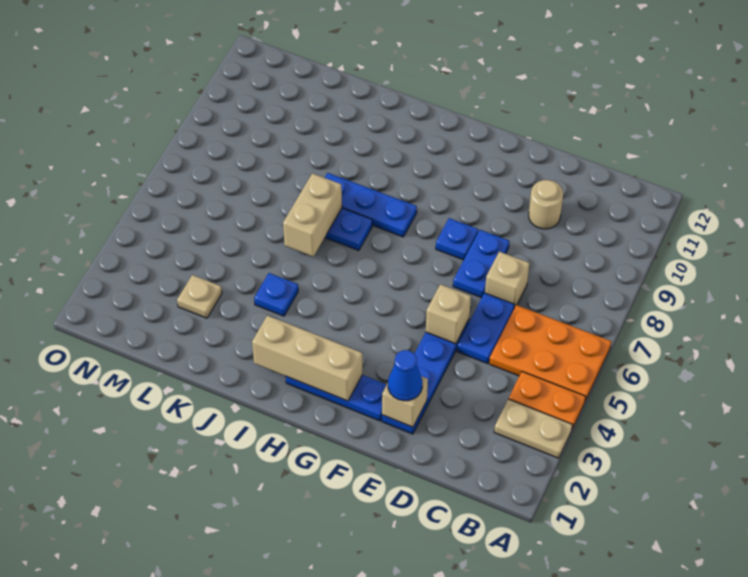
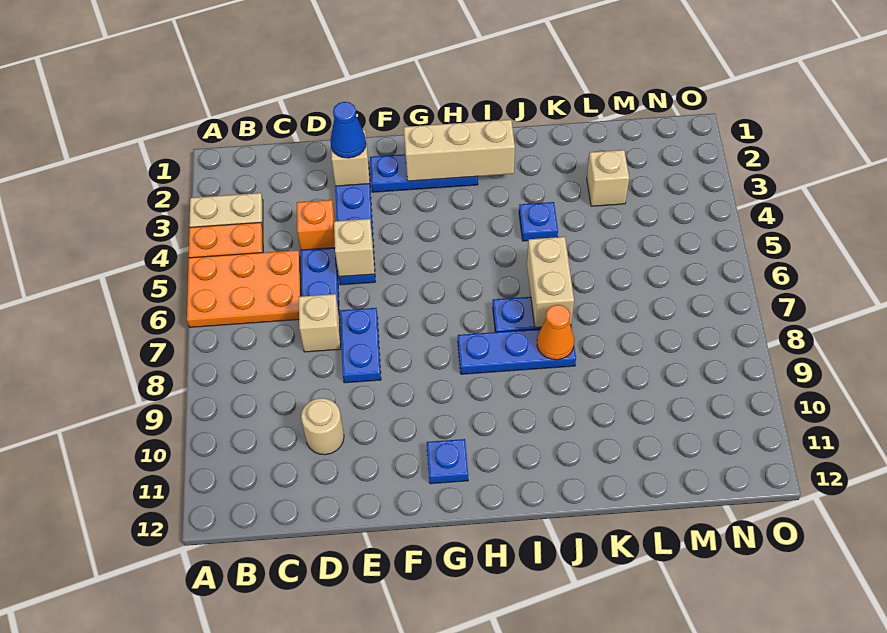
none -> orange 1x1 brick [297,200,335,250]
blue 1x1 plate [436,218,478,260] -> blue 1x1 plate moved to [427,439,468,484]
none -> orange 1x1 cone [537,305,574,360]
tan 1x1 plate [177,275,222,318] -> tan 1x1 brick [587,150,629,206]

